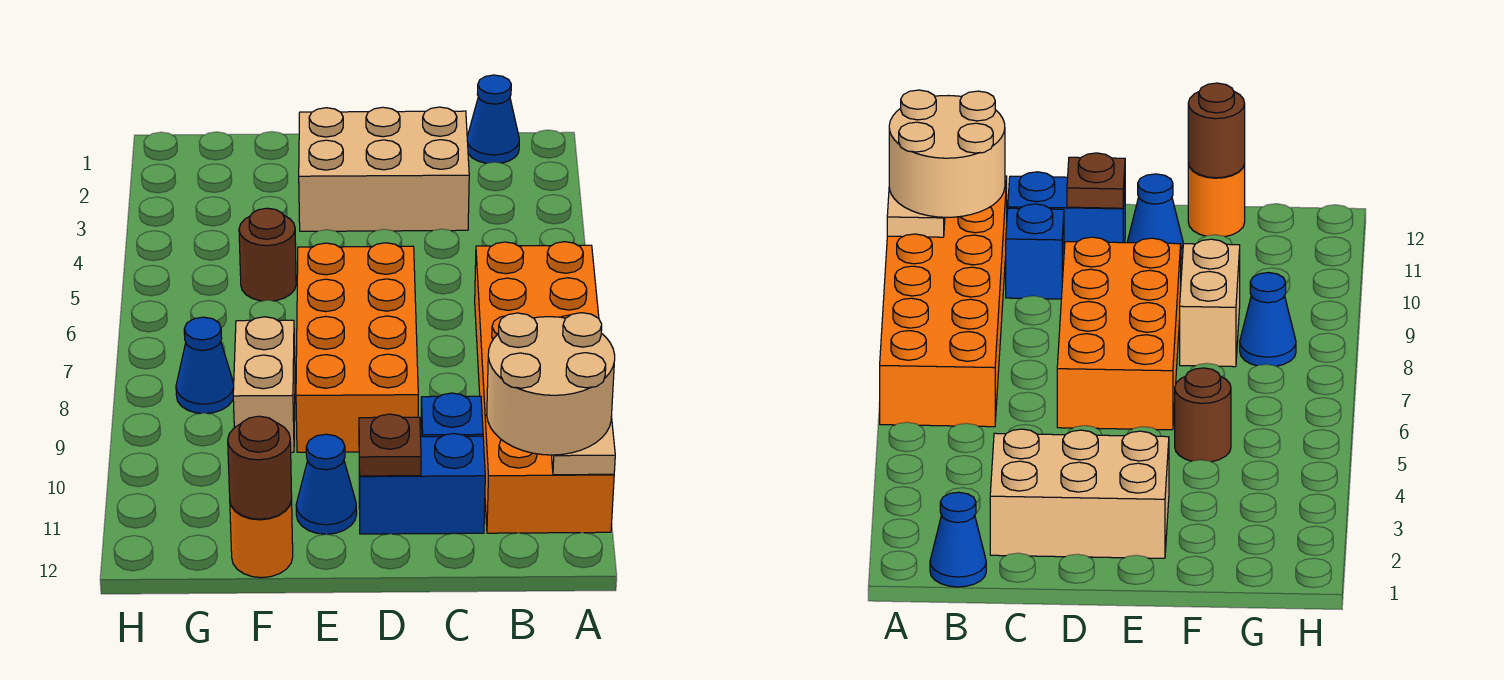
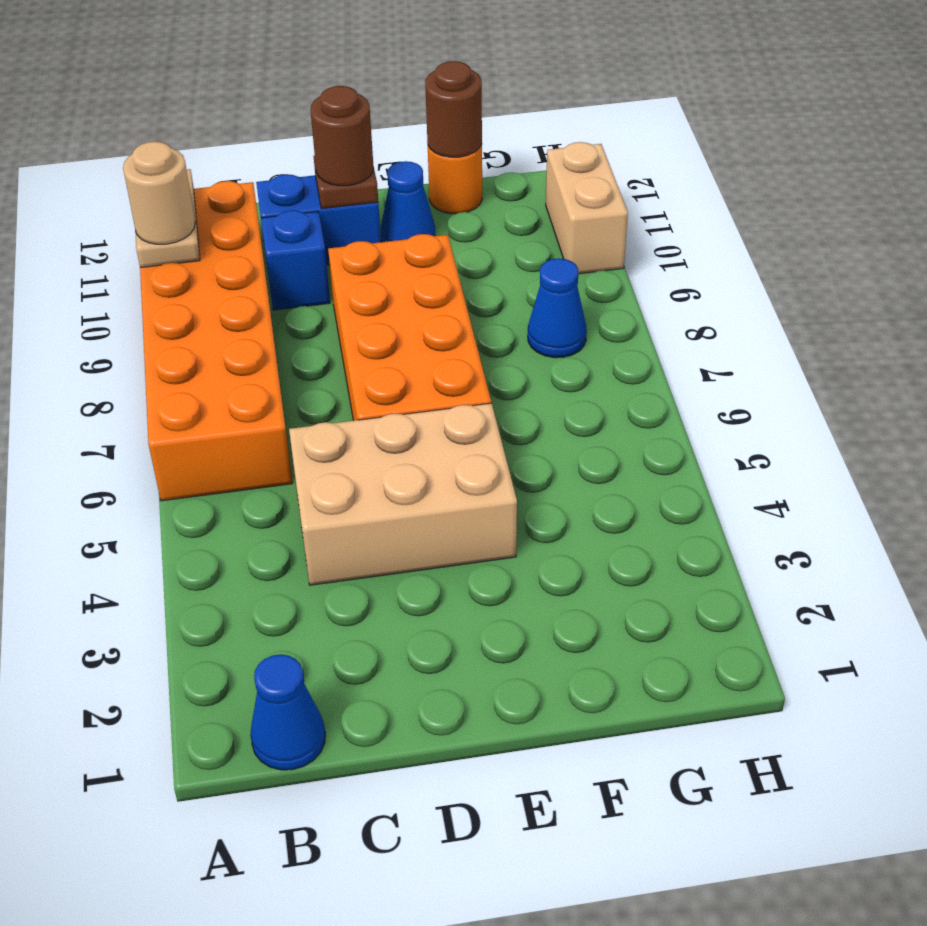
tan 2x2 round brick [487,313,615,455] -> tan 1x1 round brick [123,142,195,244]
tan 2x3 brick [299,107,469,231] -> tan 2x3 brick moved to [289,403,517,585]
brown 1x1 round brick [239,208,296,301] -> brown 1x1 round brick moved to [311,86,373,186]
tan 1x2 brick [233,317,295,452] -> tan 1x2 brick moved to [546,142,628,274]

